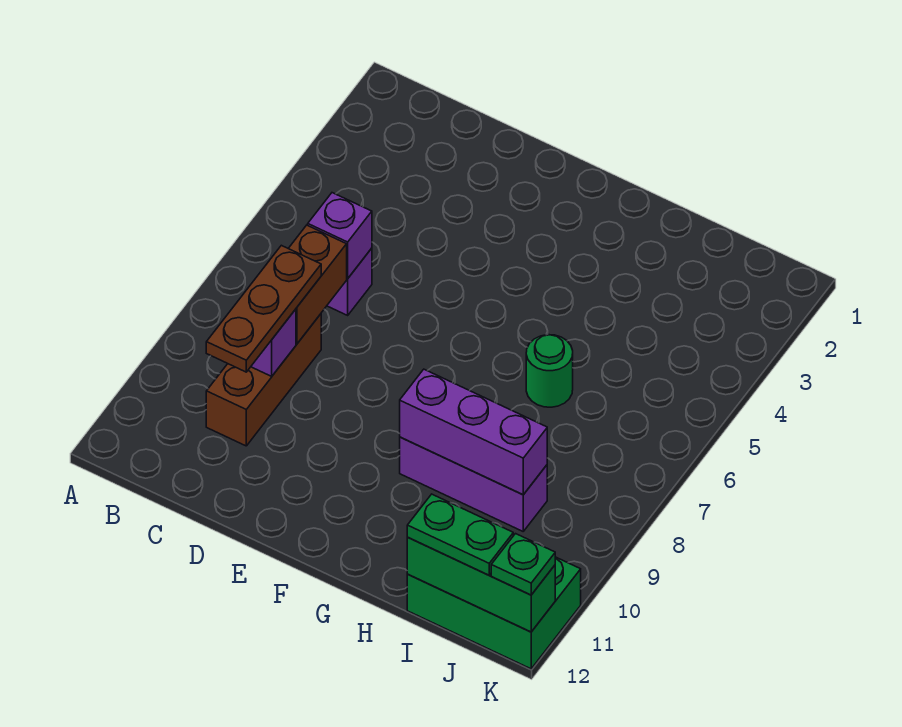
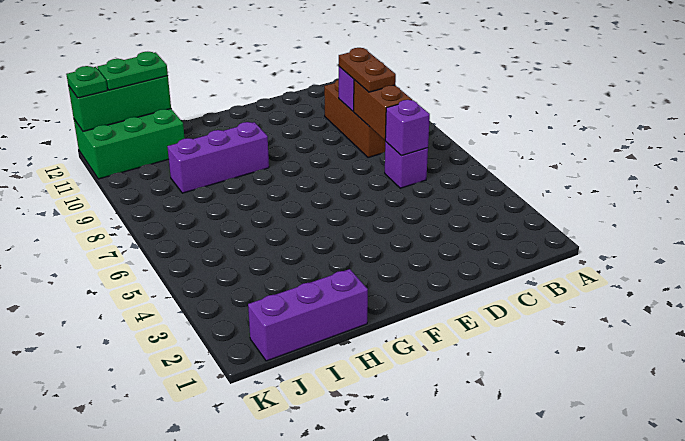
brown 1x3 plate [206,245,321,372] -> brown 1x2 plate [339,48,396,92]
purple 1x3 brick [400,369,547,495] -> purple 1x3 brick moved to [248,269,368,361]
green 1x1 round brick [526,335,573,407] -> none

